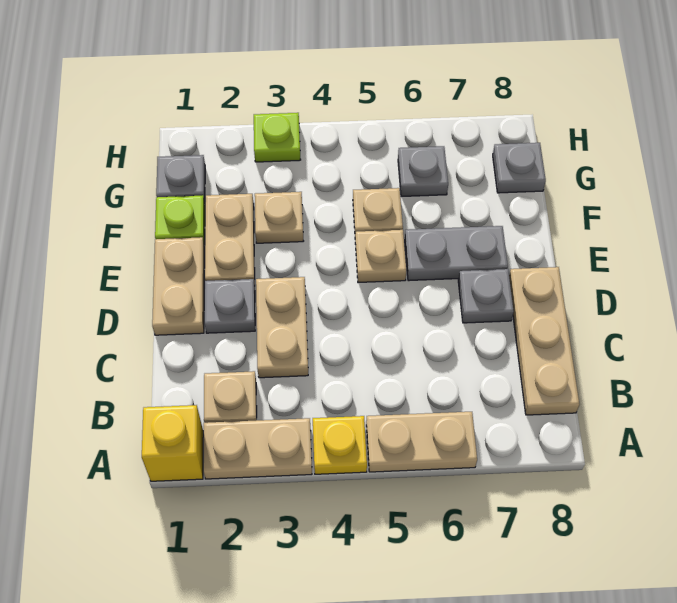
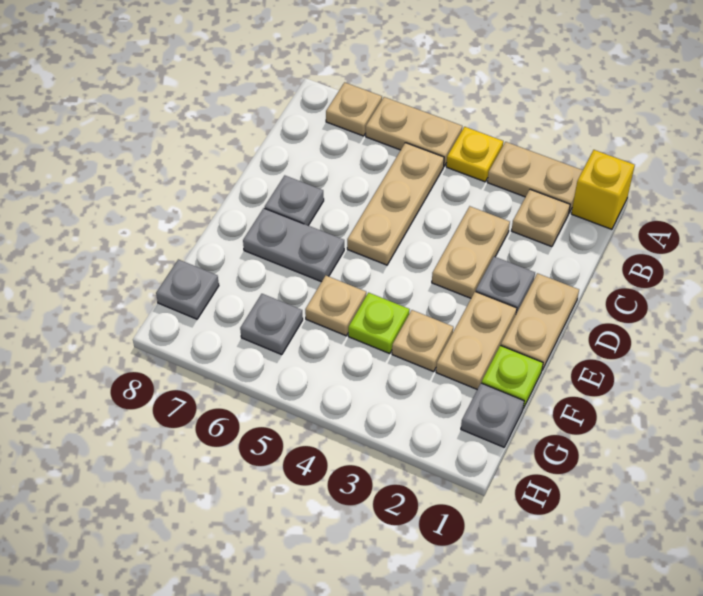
tan 1x3 plate [509,267,580,415] -> tan 1x3 plate moved to [347,143,444,265]
tan 1x1 plate [355,230,406,283] -> tan 1x1 plate moved to [326,82,382,136]
lime 1x1 plate [254,113,300,162] -> lime 1x1 plate moved to [348,293,410,353]

